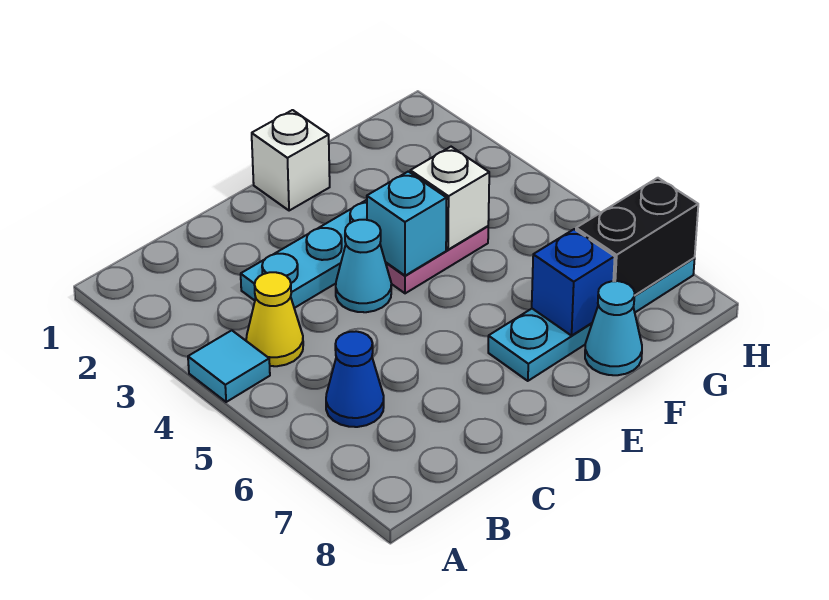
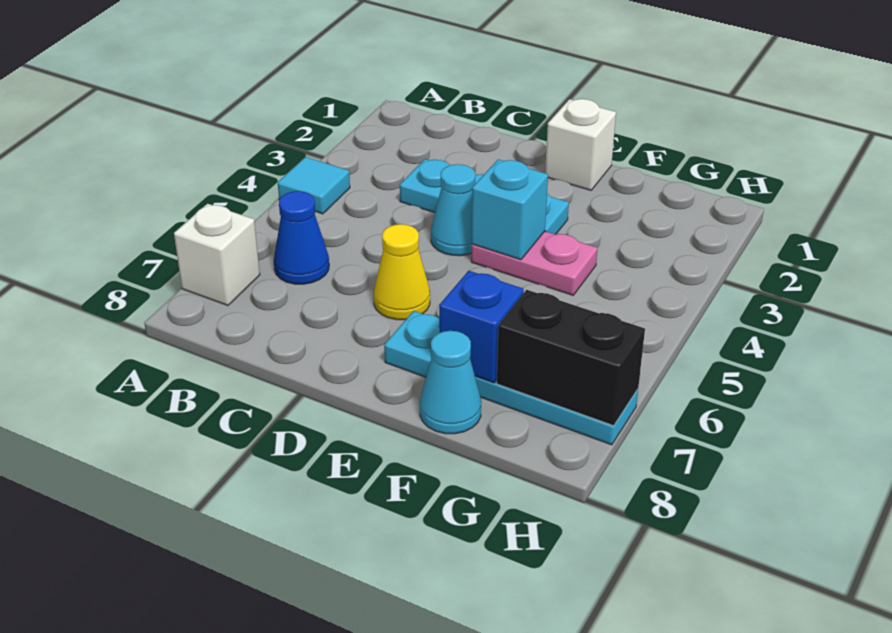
yellow 1x1 cone [246,272,303,366] -> yellow 1x1 cone moved to [374,224,430,320]
white 1x1 brick [410,147,489,250] -> white 1x1 brick moved to [174,204,260,305]

